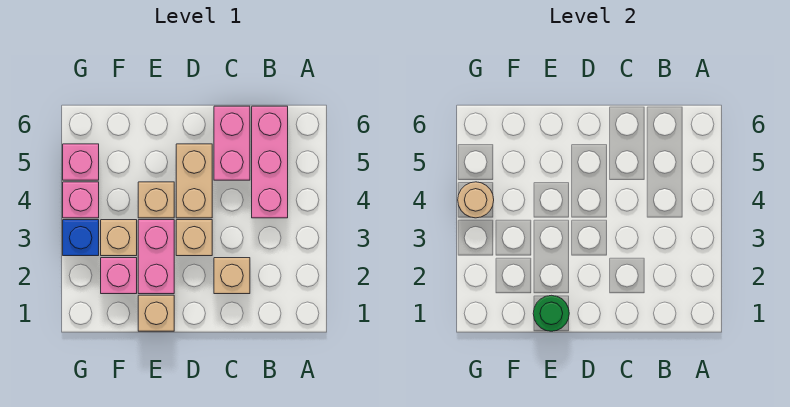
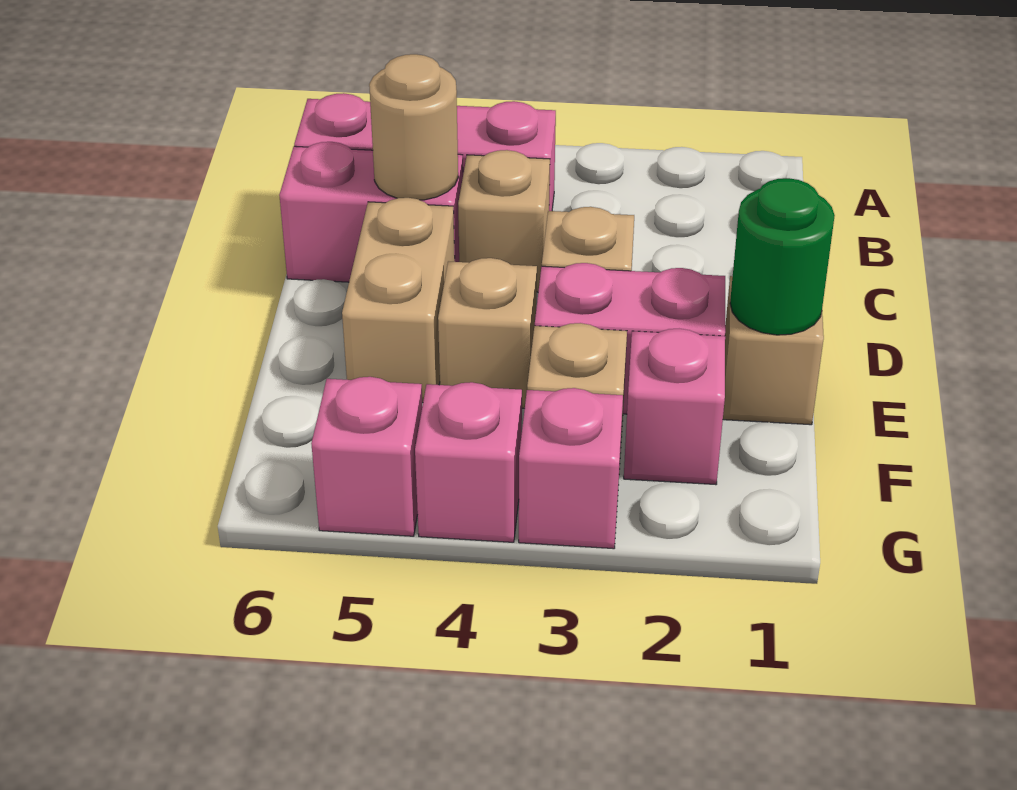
tan 1x1 brick [214,258,250,294] -> tan 1x1 brick moved to [458,150,550,292]
tan 1x2 brick [176,144,212,218] -> tan 1x2 brick turned to [342,198,455,403]
blue 1x1 brick [63,220,99,256] -> pink 1x1 brick [519,388,623,549]
tan 1x1 round brick [458,182,494,218] -> tan 1x1 round brick moved to [369,54,458,200]

